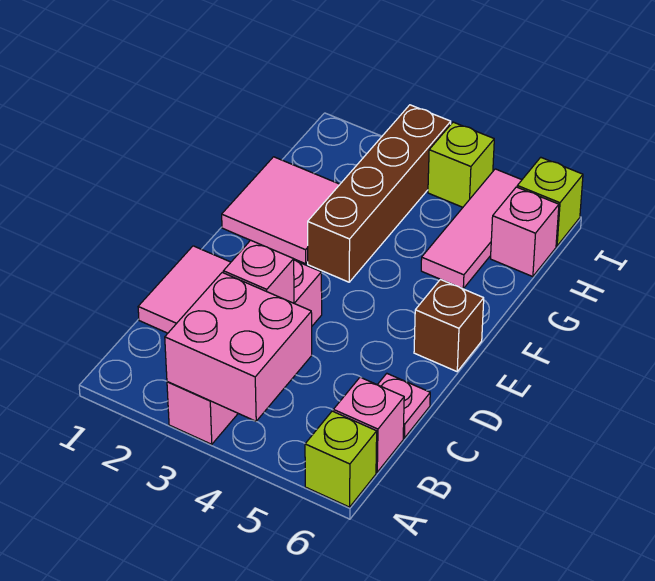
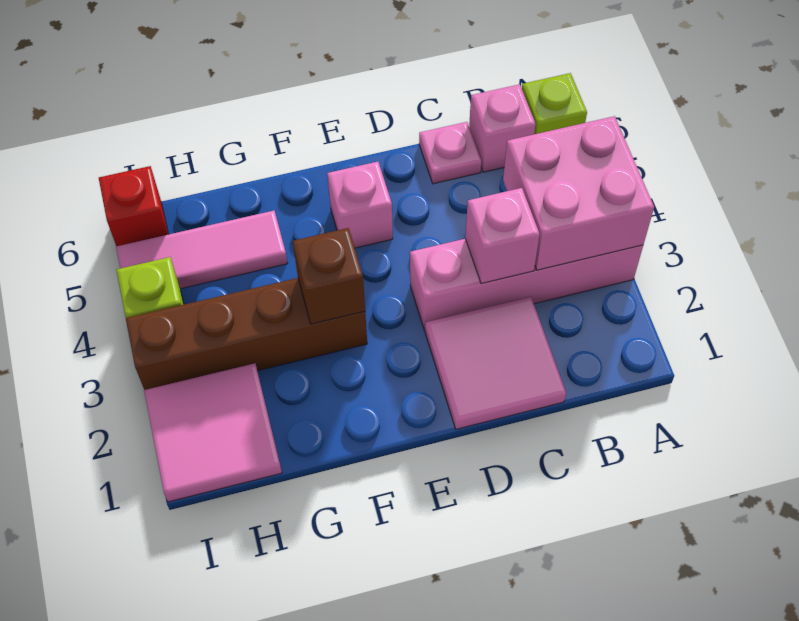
brown 1x1 brick [414,279,484,371] -> brown 1x1 brick moved to [293,228,365,324]
pink 2x2 tile [222,157,340,264] -> pink 2x2 tile moved to [144,363,282,502]
pink 1x1 brick [491,187,559,277] -> pink 1x1 brick moved to [327,162,393,248]
lime 1x1 brick [517,157,583,246] -> red 1x1 brick [99,166,168,246]

